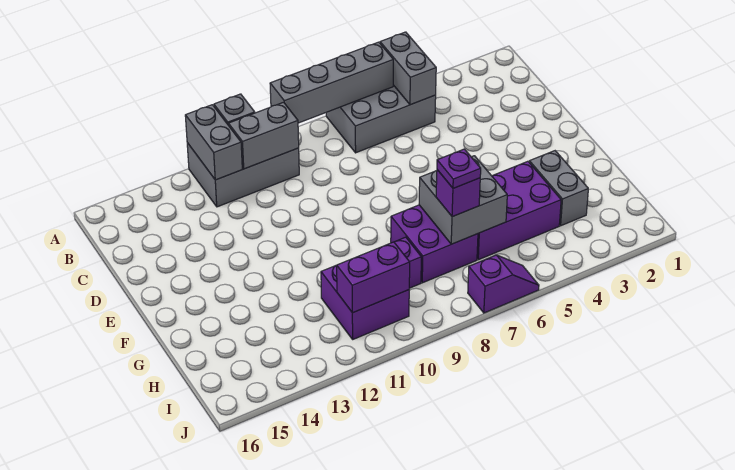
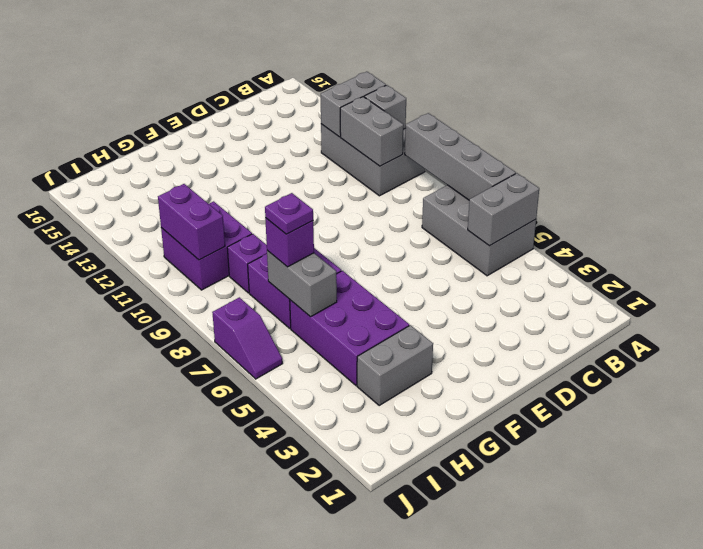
grey 2x2 brick [419,156,507,244] -> grey 1x2 brick [267,250,337,317]

